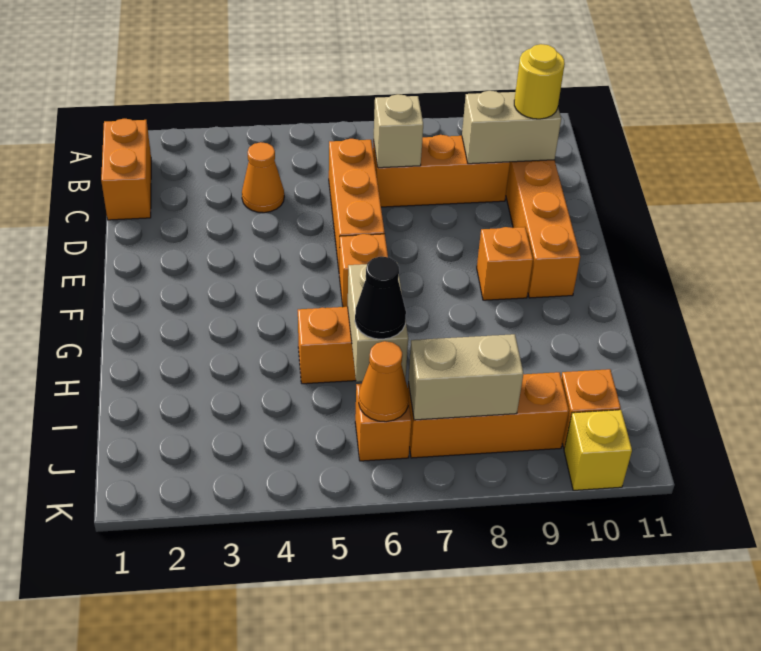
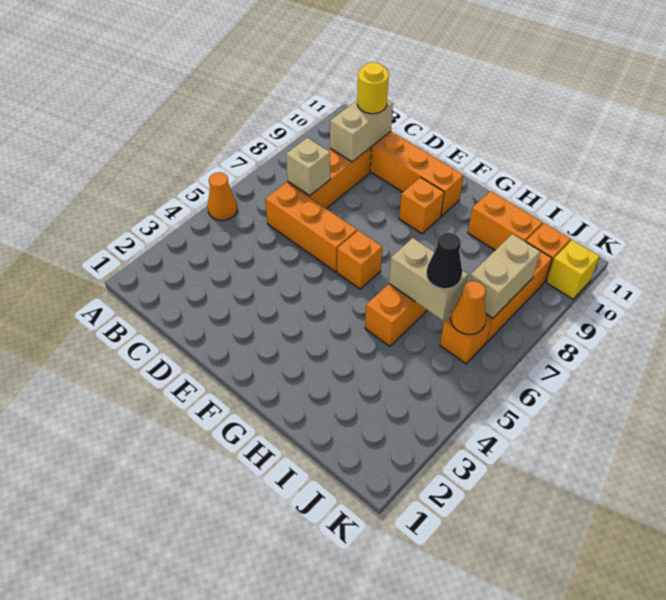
orange 1x2 brick [101,119,151,220] -> orange 1x2 brick moved to [468,191,543,250]
orange 1x1 cone [242,142,284,213] -> orange 1x1 cone moved to [208,172,237,220]

